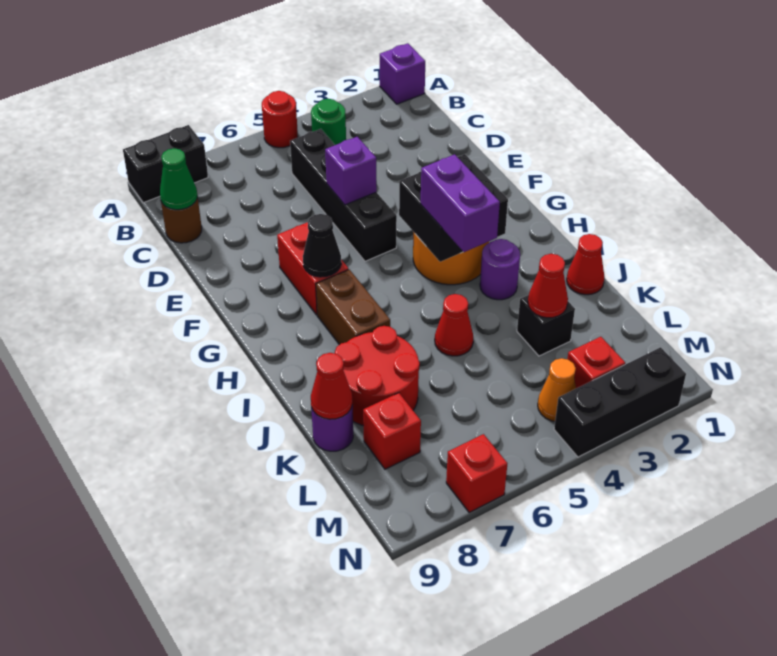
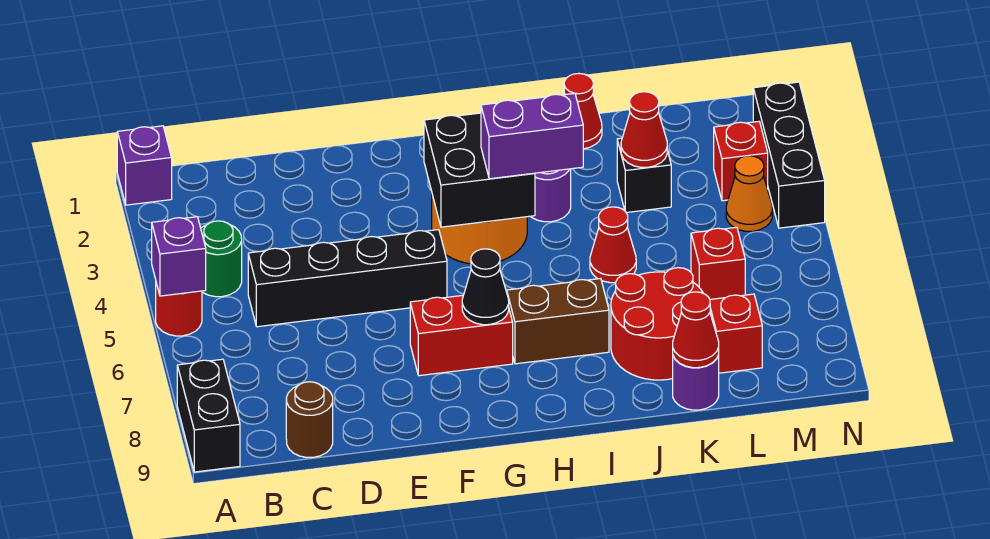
green 1x1 cone [160,148,197,210] -> none
purple 1x1 brick [325,137,377,205] -> purple 1x1 brick moved to [152,217,206,296]
red 1x1 brick [446,434,507,513] -> red 1x1 brick moved to [691,227,745,299]

